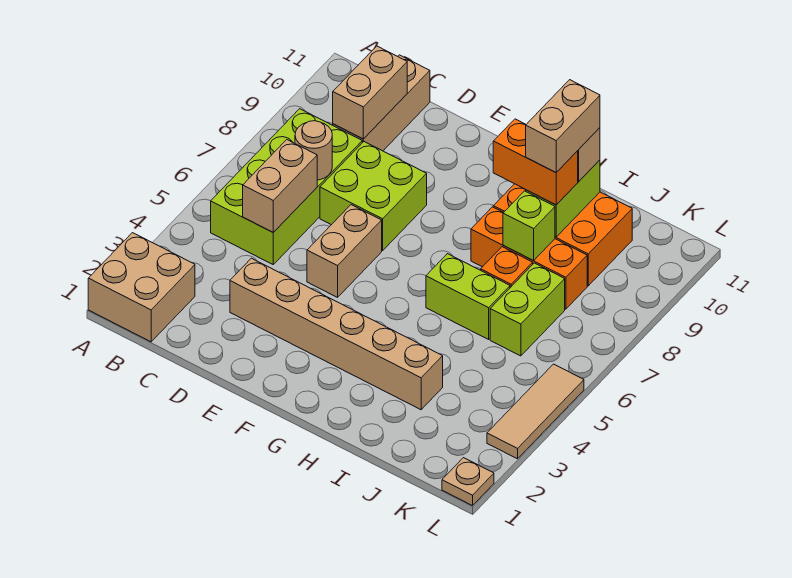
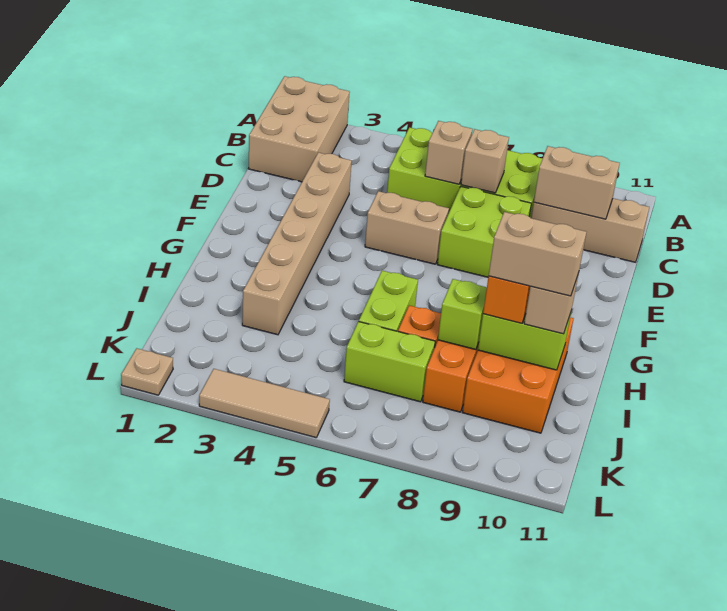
tan 2x2 brick [88,233,195,342] -> tan 2x3 brick [248,76,350,182]
tan 1x2 brick [243,140,317,232] -> tan 1x1 brick [425,121,473,184]
tan 1x1 round brick [295,121,332,180] -> tan 1x1 brick [461,129,509,193]

